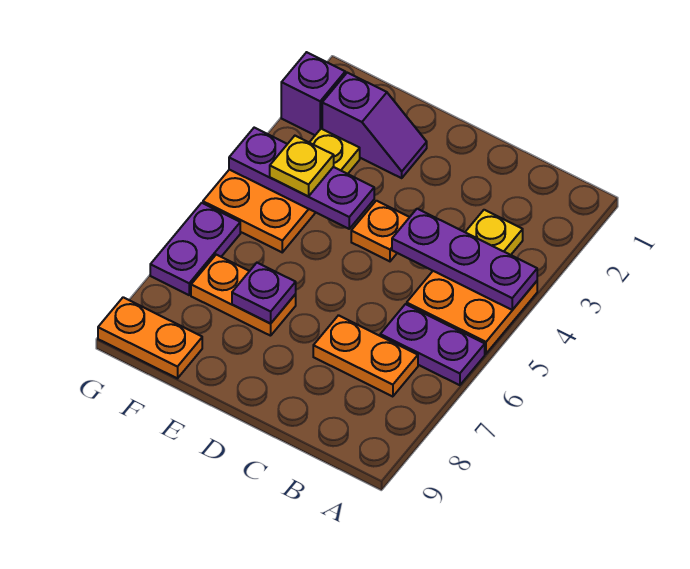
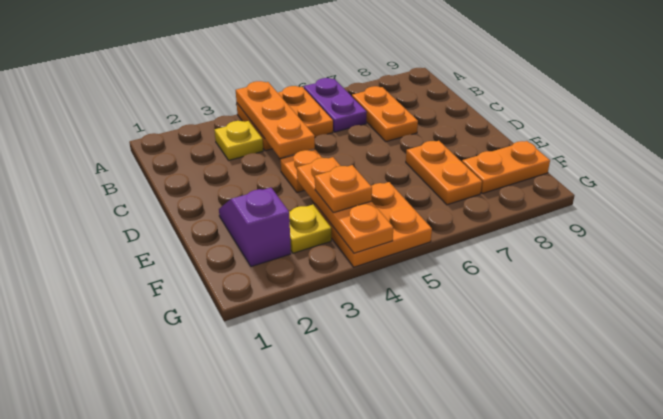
purple 1x3 plate [392,209,537,310] -> orange 1x3 plate [236,81,315,158]
purple 1x3 plate [229,128,374,229] -> orange 1x3 plate [297,157,393,253]
purple 1x1 plate [232,263,296,324] -> none
yellow 1x1 plate [270,136,334,196] -> orange 1x1 plate [315,165,372,213]
orange 1x2 plate [98,297,202,378] -> orange 1x2 plate turned to [462,141,550,194]
purple 1x1 brick [281,52,345,135] -> none
purple 1x2 plate [150,203,240,295] -> none

